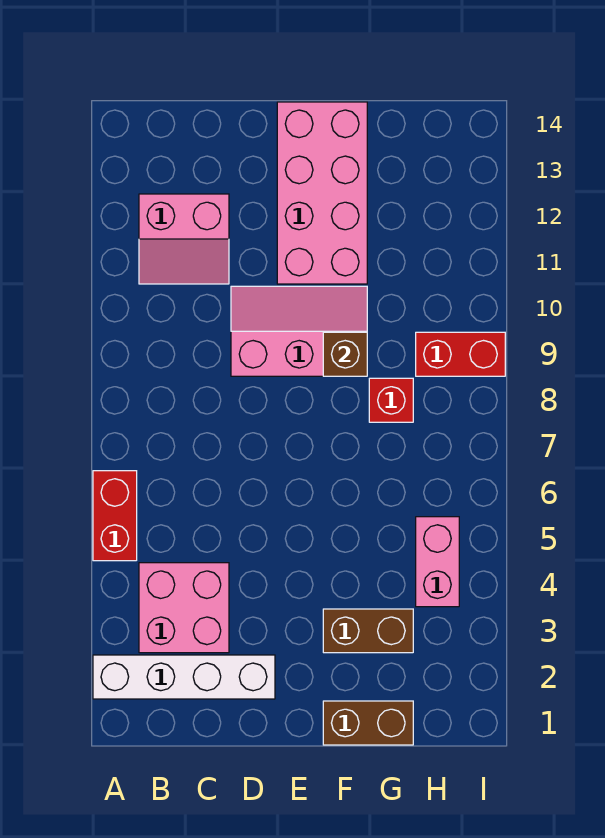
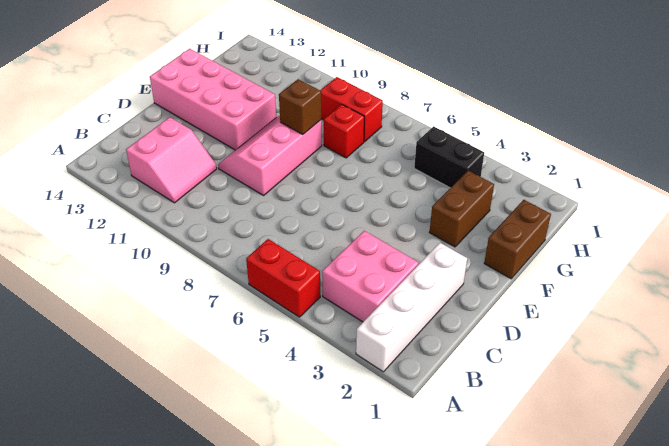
pink 1x2 brick [416,517,459,607] -> black 1x2 brick [414,126,484,188]
red 1x2 brick [416,332,505,376] -> red 1x2 brick turned to [320,77,383,142]

